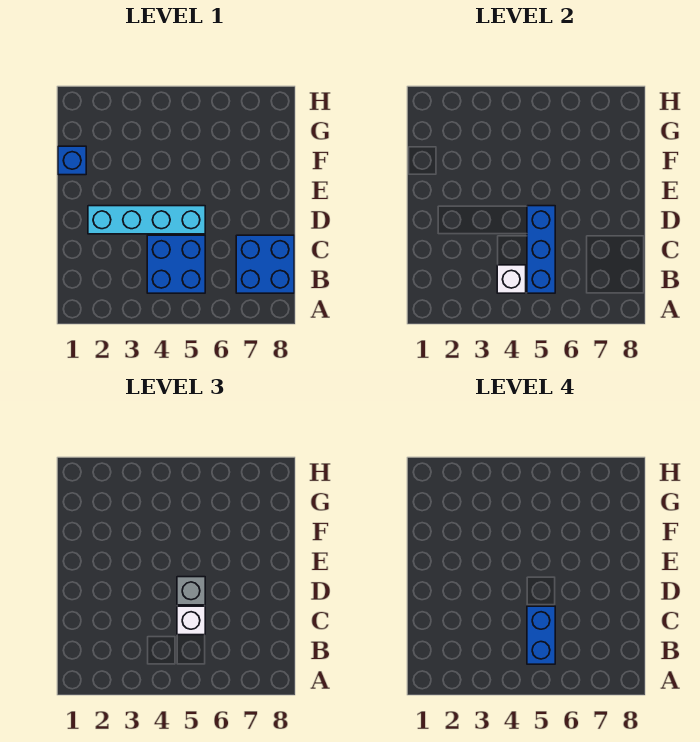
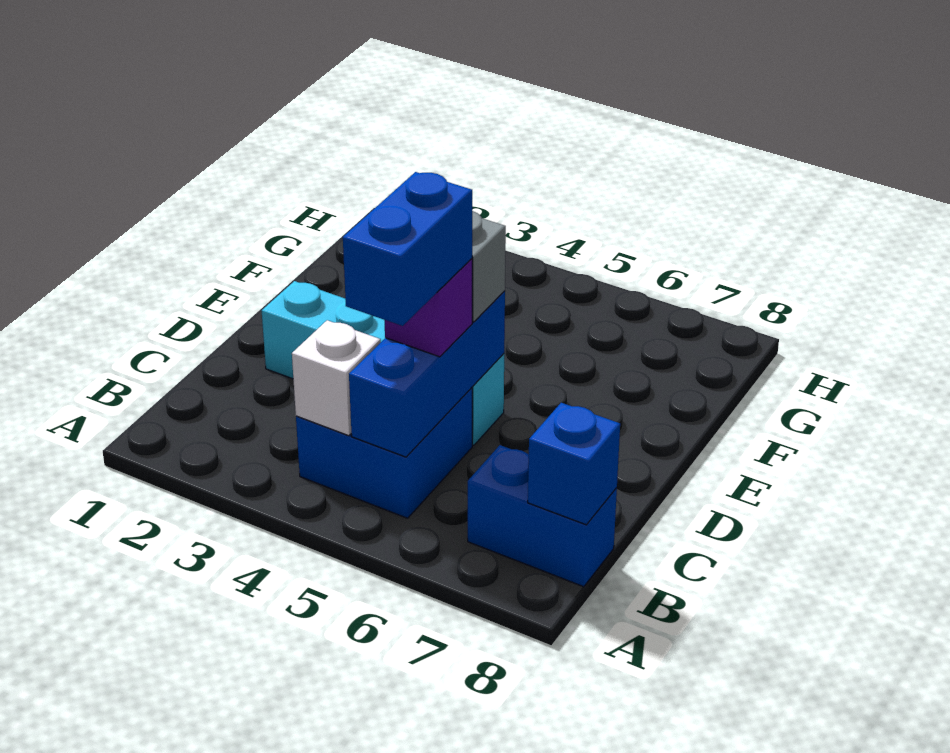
blue 2x2 brick [236,235,294,293] -> blue 1x2 brick [468,445,617,587]
white 1x1 brick [177,606,205,635] -> purple 1x1 brick [384,259,472,357]
blue 1x1 brick [58,146,86,175] -> blue 1x1 brick moved to [528,403,620,525]

